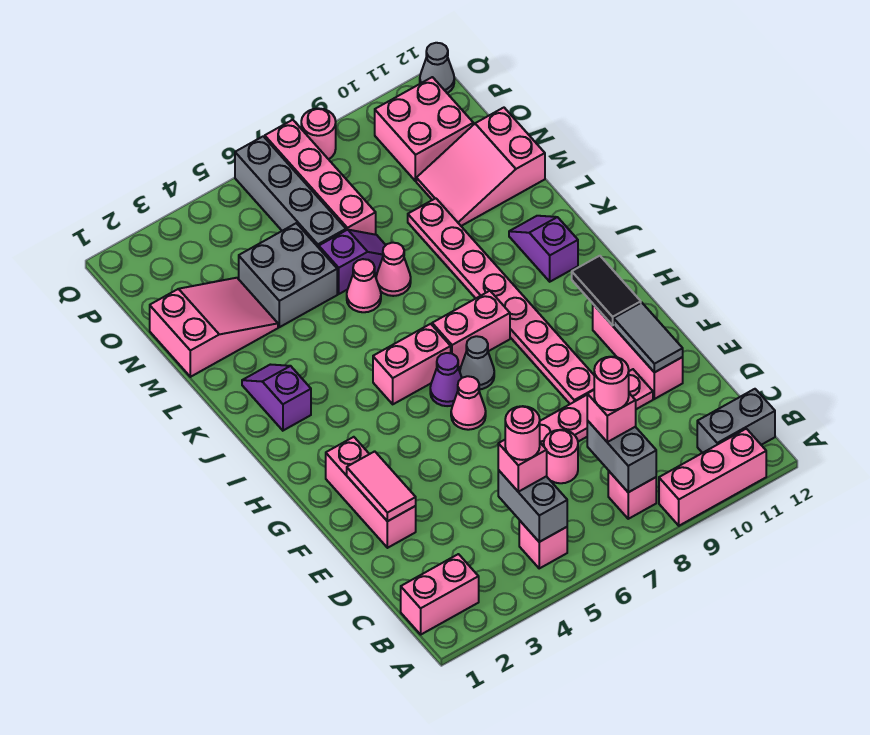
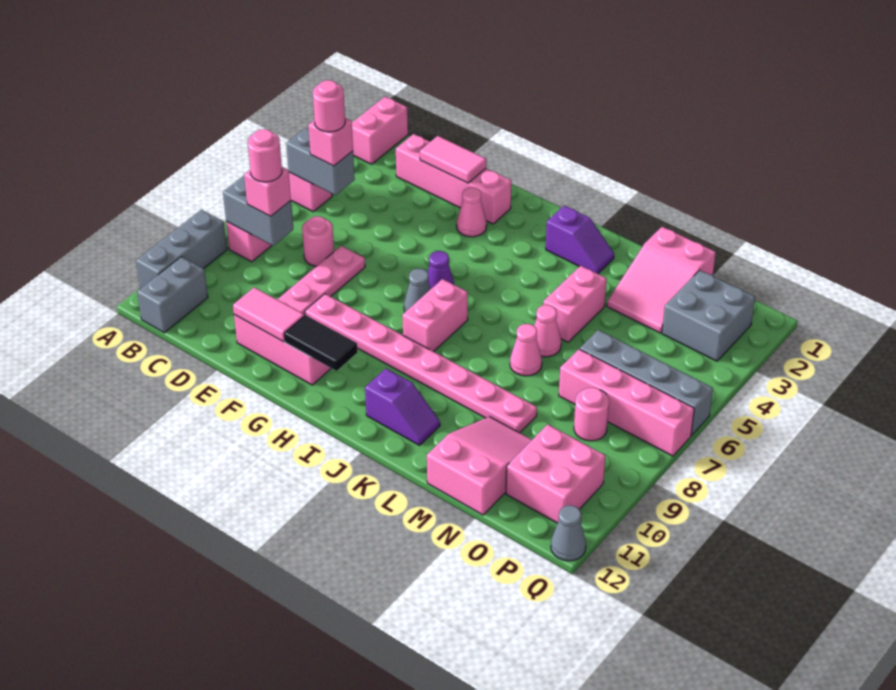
pink 1x3 brick [659,429,766,526] -> grey 1x3 brick [136,210,227,289]
pink 1x3 brick [326,437,416,548] -> pink 1x4 brick [396,134,511,224]
grey 1x2 tile [614,303,683,372] -> pink 1x2 tile [233,287,304,342]
pink 1x1 cone [451,376,486,430] -> pink 1x1 cone moved to [457,187,487,237]
pink 1x2 brick [373,324,451,404] -> pink 1x2 brick moved to [543,266,607,342]
grey 2x2 brick [239,223,337,327] -> grey 2x2 brick moved to [662,270,755,361]
purple 1x2 slope [319,230,386,294] -> none
pink 1x1 round brick [301,108,336,159] -> pink 1x1 round brick moved to [574,387,609,441]

